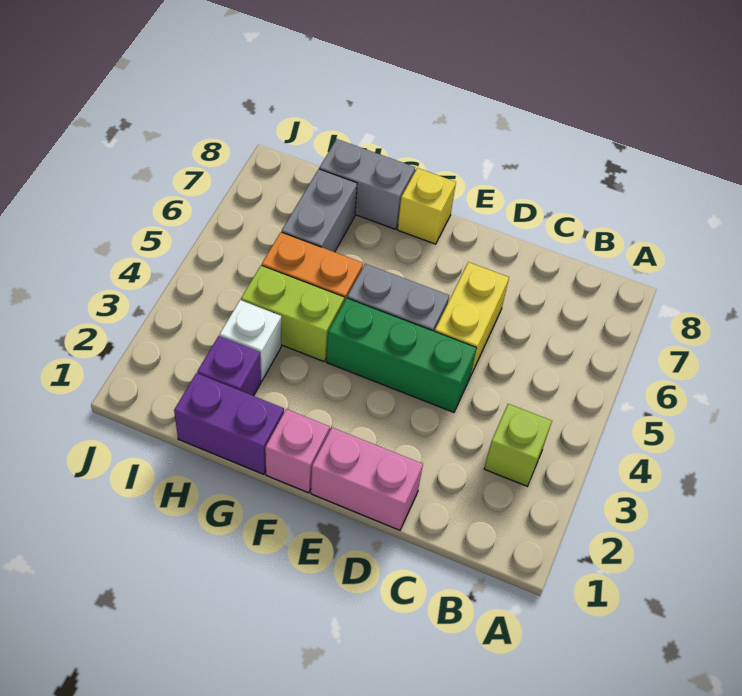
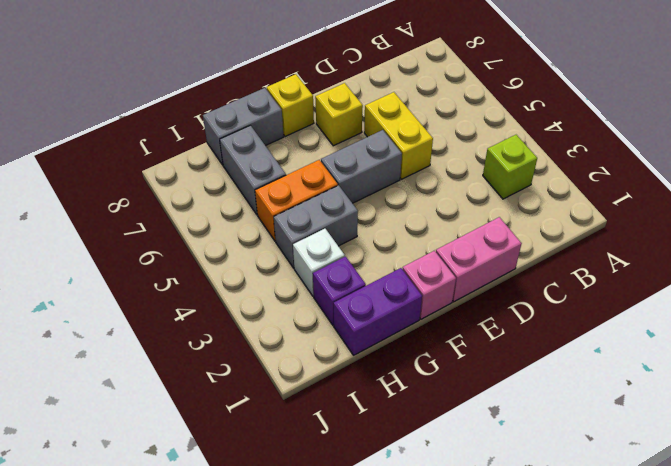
green 1x3 brick [327,298,477,412] -> none
none -> yellow 1x1 brick [315,83,363,146]
lime 1x2 brick [241,265,344,361] -> grey 1x2 brick [274,185,358,268]

